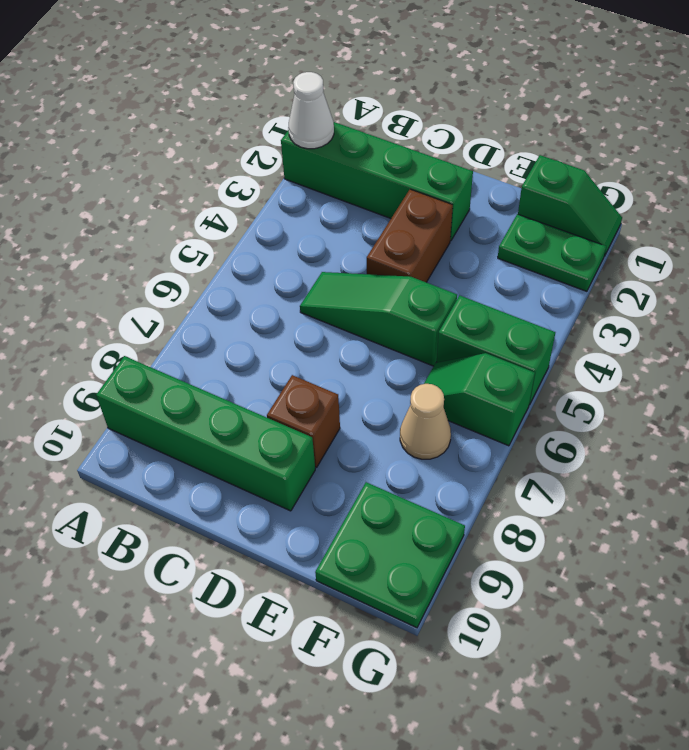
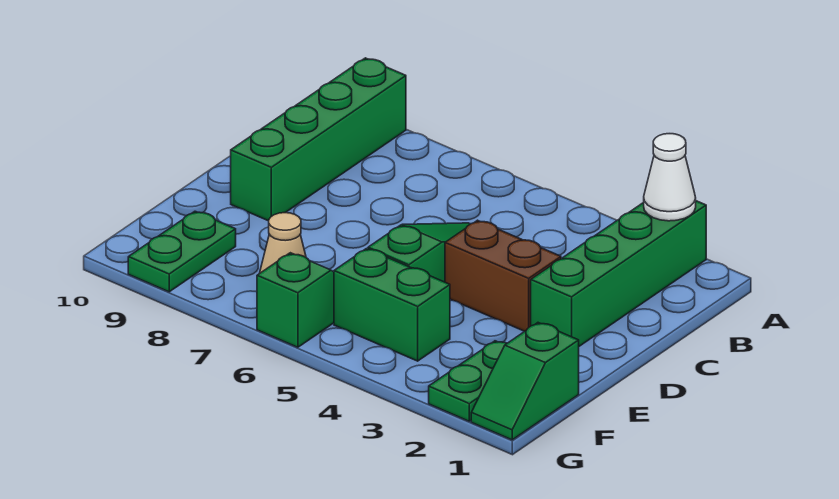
brown 1x1 brick [267,375,340,468] -> none
green 1x2 brick [437,296,555,405] -> green 1x2 brick turned to [334,249,450,361]
green 2x2 plate [315,482,465,628] -> green 1x2 plate [128,211,236,292]

